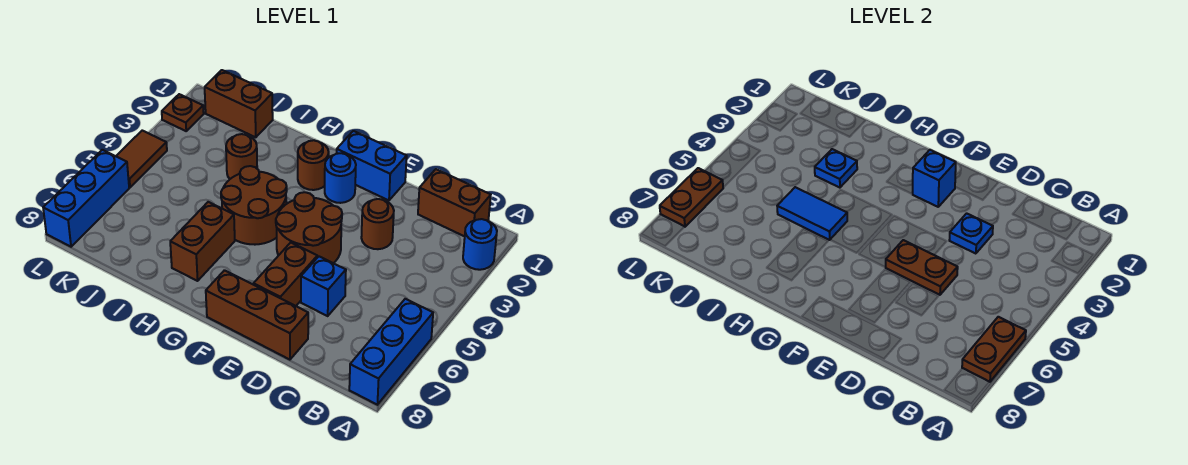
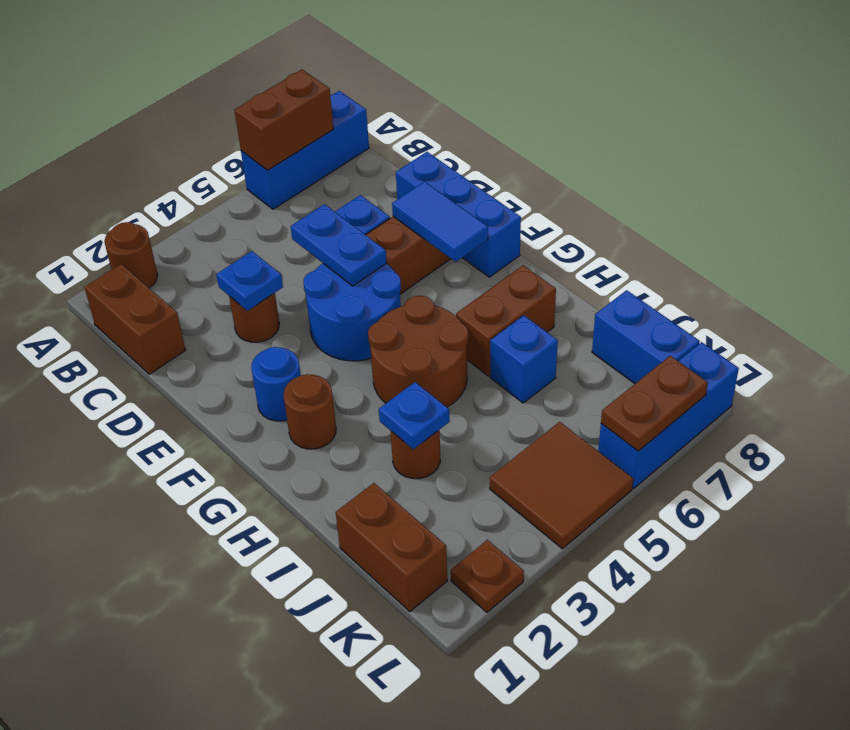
blue 1x1 round brick [463,219,497,270] -> brown 1x1 round brick [104,222,158,288]
brown 1x2 plate [962,317,1026,382] -> brown 1x2 brick [234,70,333,170]
brown 1x2 plate [886,240,958,295] -> blue 1x2 plate [291,204,387,286]
brown 1x3 brick [206,270,308,360] -> blue 1x3 brick [396,152,521,277]
blue 1x2 brick [337,131,407,200] -> blue 1x2 brick moved to [592,290,700,383]
brown 2x2 round brick [276,192,342,263] -> blue 2x2 round brick [304,263,401,361]
blue 1x1 brick [913,150,956,207] -> blue 1x1 brick moved to [490,315,558,403]
blue 1x2 tile [777,187,847,240] -> blue 1x2 tile moved to [392,182,488,262]
brown 1x2 tile [116,131,167,187] -> brown 2x2 tile [490,422,633,549]

